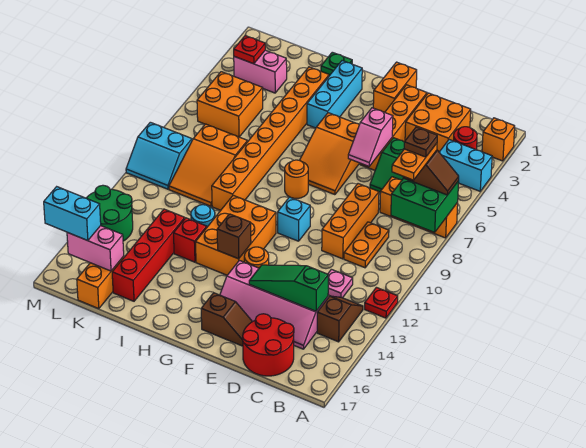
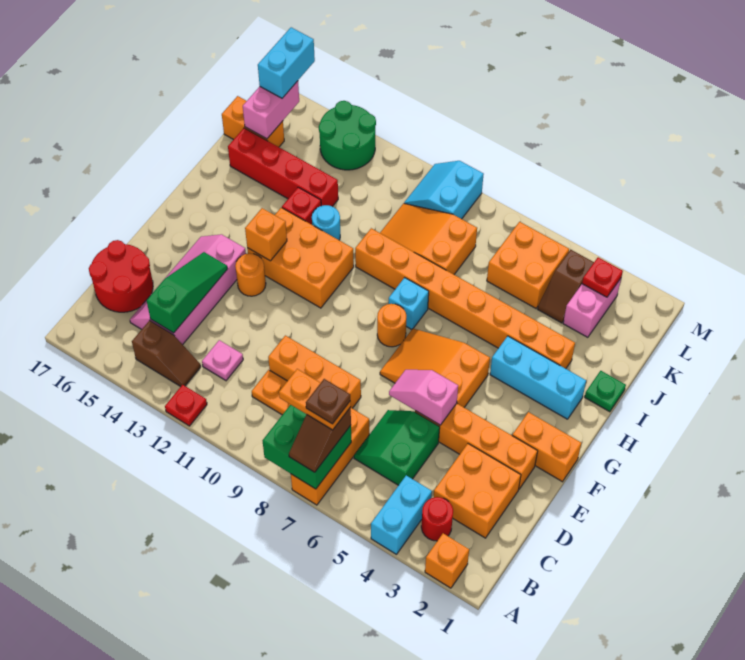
brown 1x2 slope [201,293,252,346] -> brown 1x2 slope moved to [538,250,594,323]
cyan 1x1 brick [278,197,310,241] -> cyan 1x1 brick moved to [389,278,429,330]
brown 1x1 brick [217,214,251,259] -> orange 1x1 brick [245,208,287,261]

